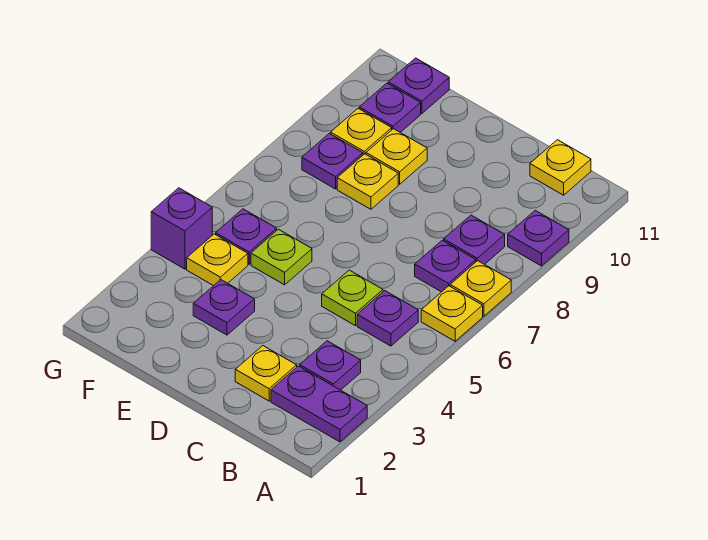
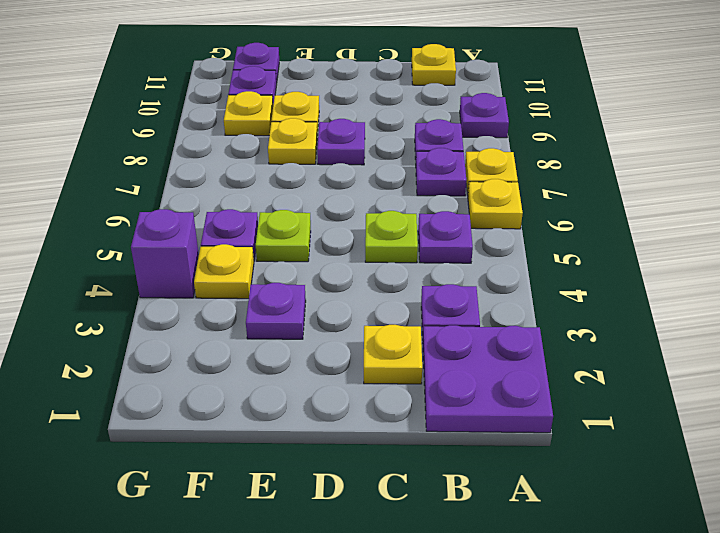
purple 1x2 plate [271,366,367,442] -> purple 2x2 plate [423,325,553,433]
purple 1x1 plate [302,133,363,189] -> purple 1x1 plate moved to [317,119,365,165]

